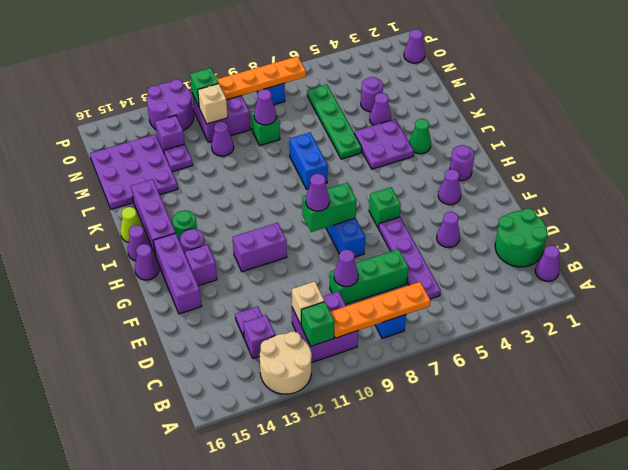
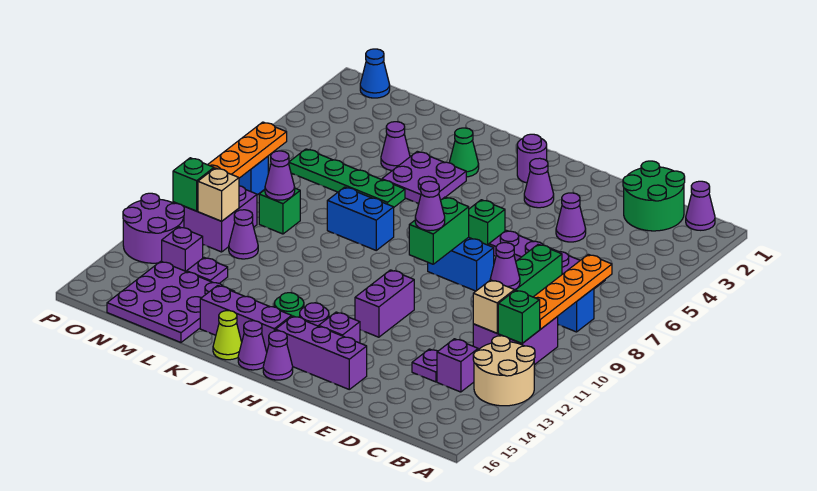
purple 1x1 round brick [361,77,383,112] -> none
purple 1x1 cone [404,29,425,63] -> blue 1x1 cone [360,49,390,98]

